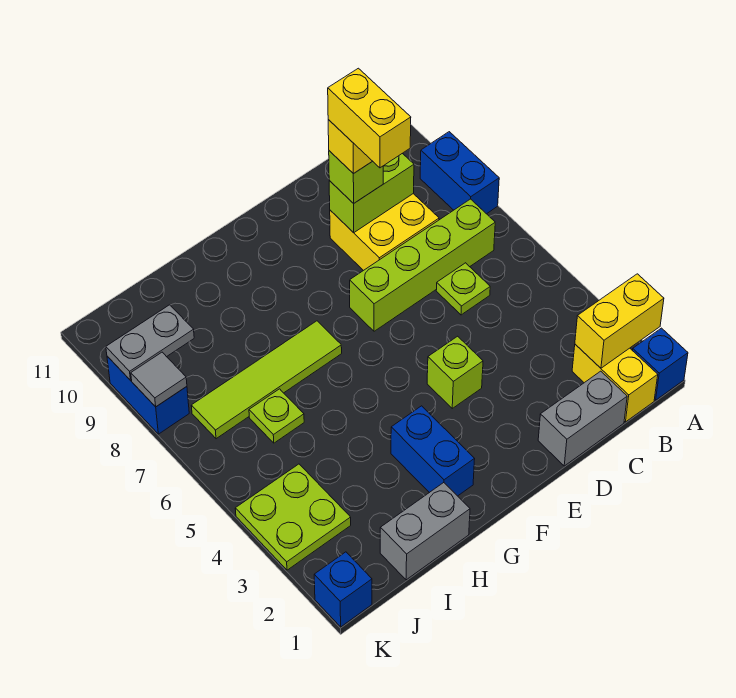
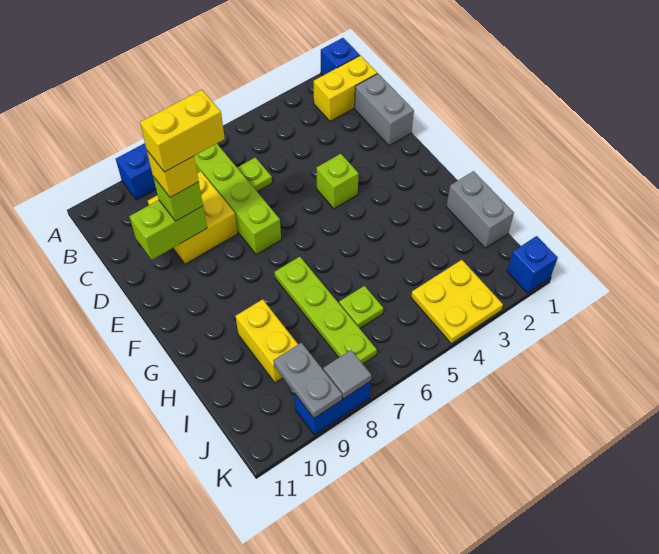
yellow 1x2 brick [575,274,664,368] -> yellow 1x2 brick moved to [236,299,298,383]
lime 1x2 brick [329,153,414,233] -> lime 1x2 brick turned to [129,200,207,260]
blue 1x2 brick [391,406,475,496] -> none
lime 1x4 tile [191,321,342,439] -> lime 1x4 plate [275,257,377,364]
lime 2x2 plate [235,464,351,570] -> yellow 2x2 plate [411,260,503,344]

